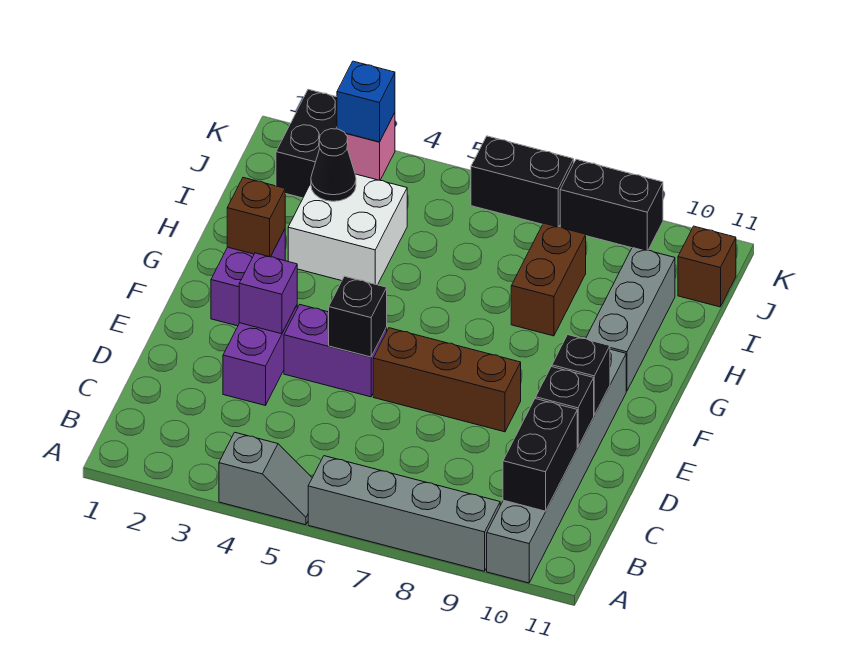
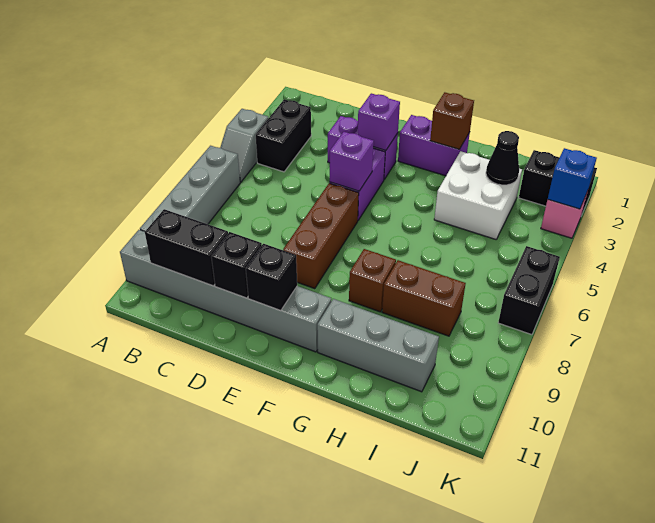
black 1x1 brick [329,276,387,357] -> purple 1x1 brick [330,132,374,191]
brown 1x1 brick [678,226,736,307] -> brown 1x1 brick moved to [349,249,396,312]
black 1x2 brick [560,159,663,250] -> black 1x2 brick moved to [256,99,311,172]

